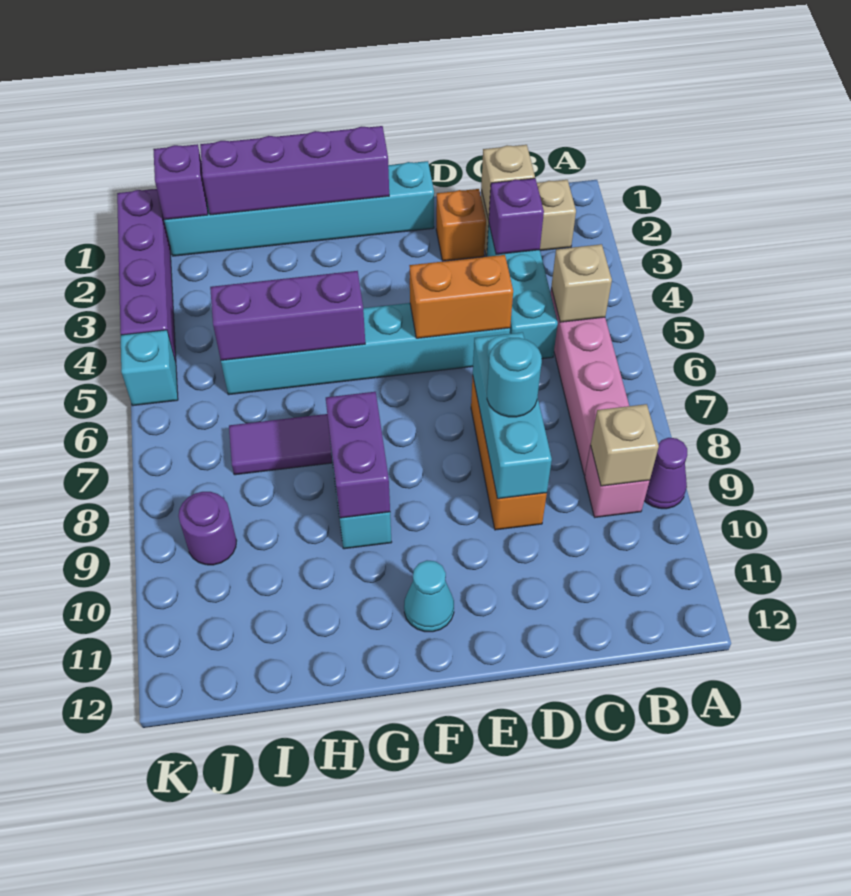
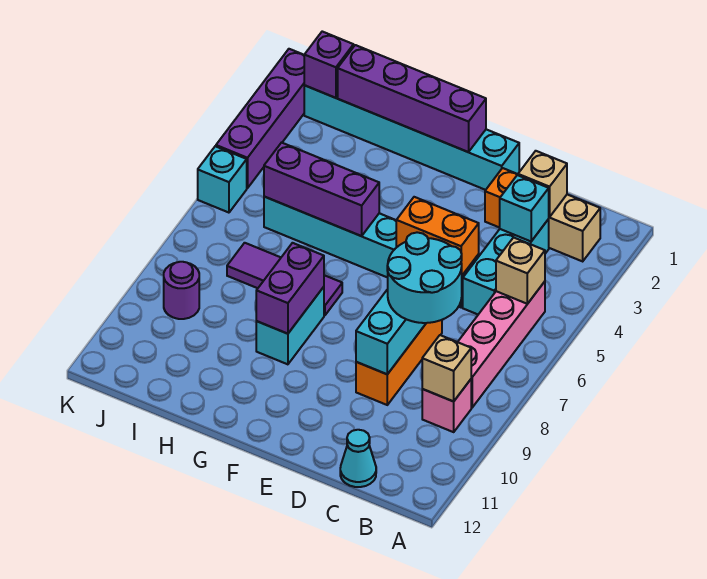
purple 1x1 cone [644,438,687,509] -> none
purple 1x1 brick [488,178,544,254] -> cyan 1x1 brick [500,175,549,241]
cyan 1x1 round brick [487,338,542,417] -> cyan 2x2 round brick [387,232,462,323]
cyan 1x1 cone [404,560,454,632] -> cyan 1x1 cone moved to [340,430,376,487]

